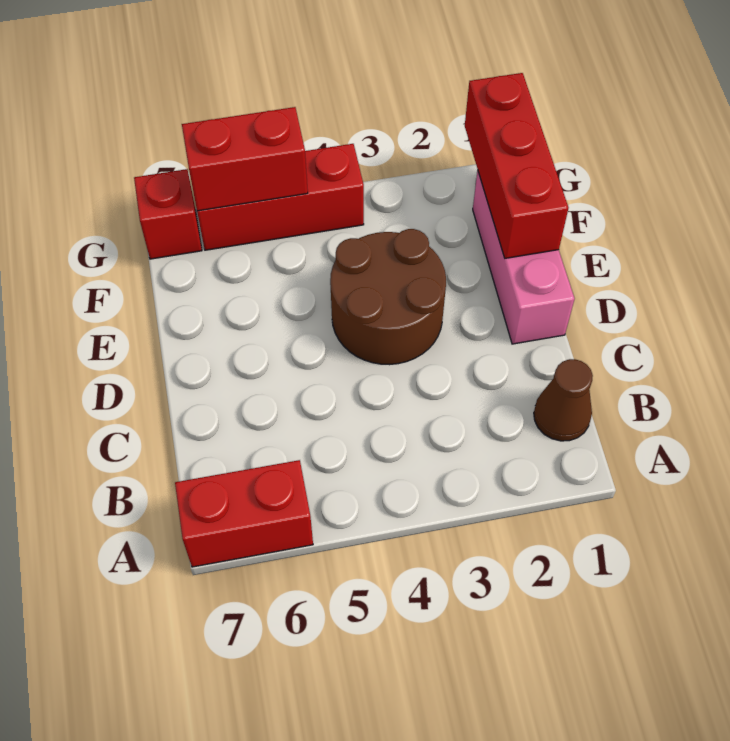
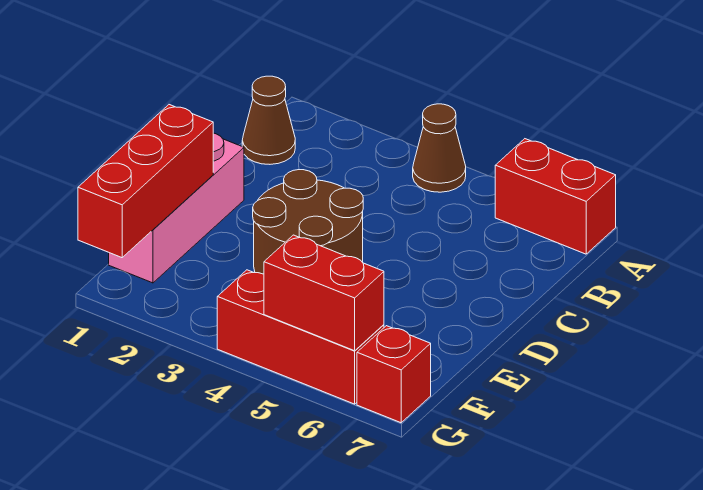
none -> brown 1x1 cone [413,104,466,192]

